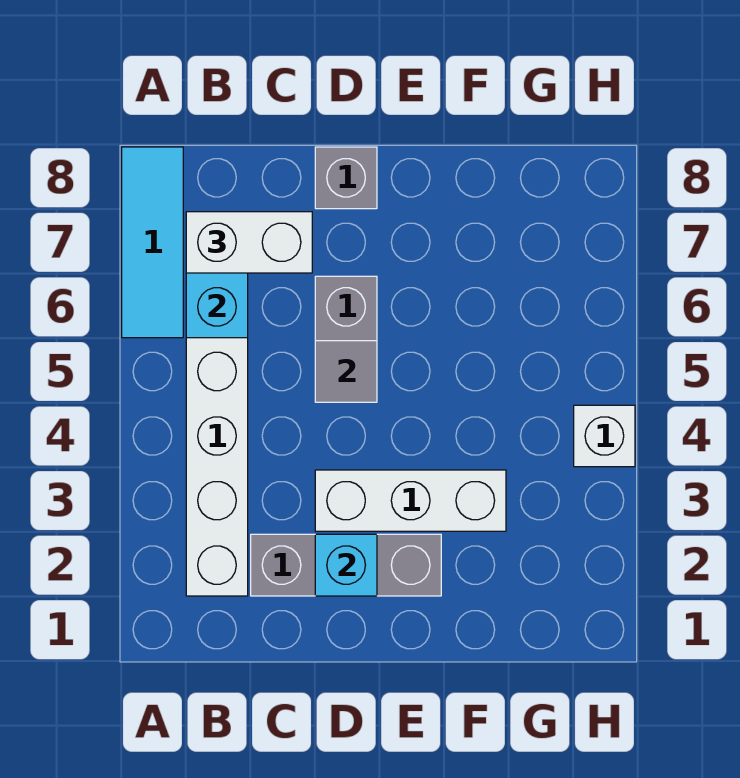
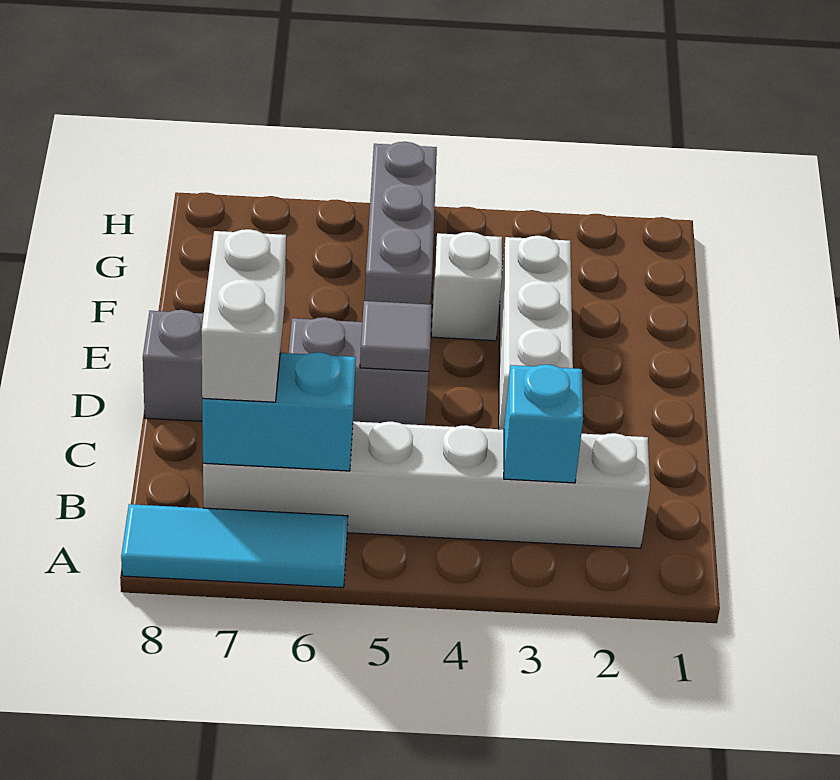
grey 1x3 brick [251,534,441,596] -> grey 1x3 brick moved to [365,142,437,304]
cyan 1x1 brick [315,534,377,596] -> cyan 1x1 brick moved to [504,365,583,483]
white 1x1 brick [574,405,635,467] -> white 1x1 brick moved to [431,232,502,341]

